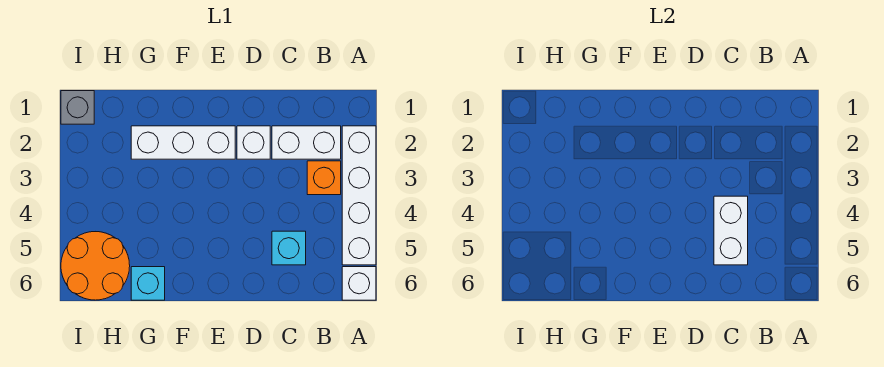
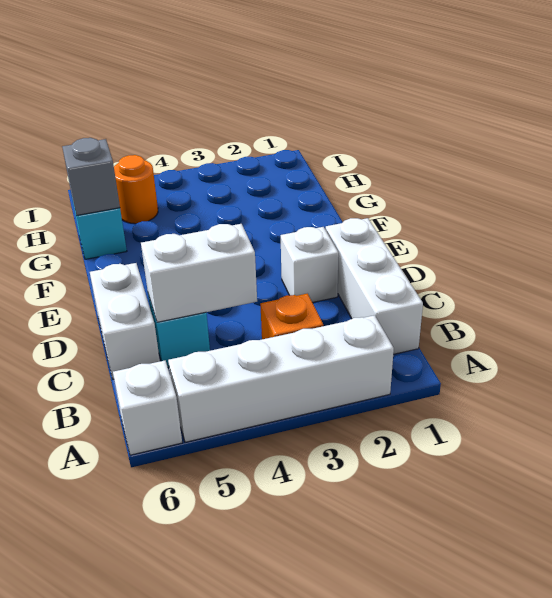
white 1x2 brick [272,126,341,159] -> white 1x2 brick moved to [90,263,160,379]
white 1x3 brick [131,126,235,159] -> white 1x3 brick moved to [326,218,423,354]
orange 2x2 round brick [61,232,130,300] -> orange 1x1 round brick [114,155,158,224]
grey 1x1 brick [61,91,94,124] -> grey 1x1 brick moved to [62,138,120,216]

